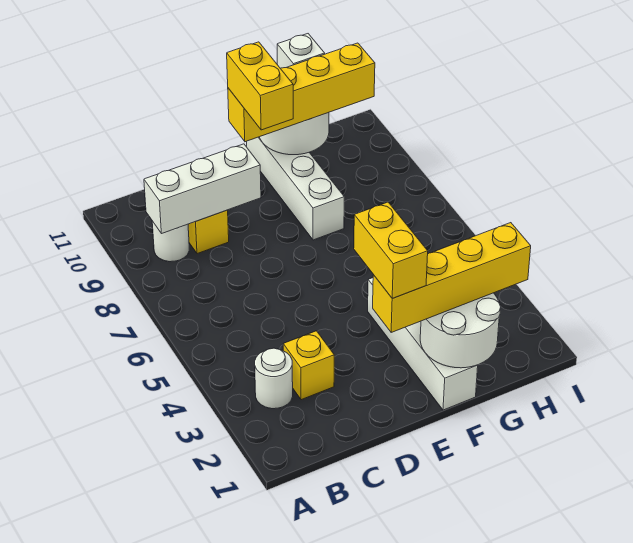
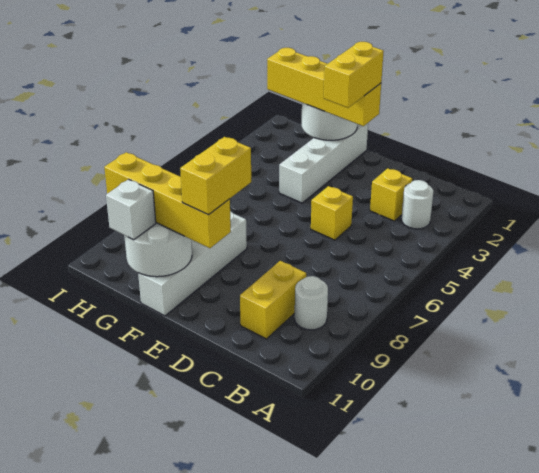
white 1x3 brick [144,144,261,234] -> none
none -> yellow 1x1 brick [311,186,353,240]

